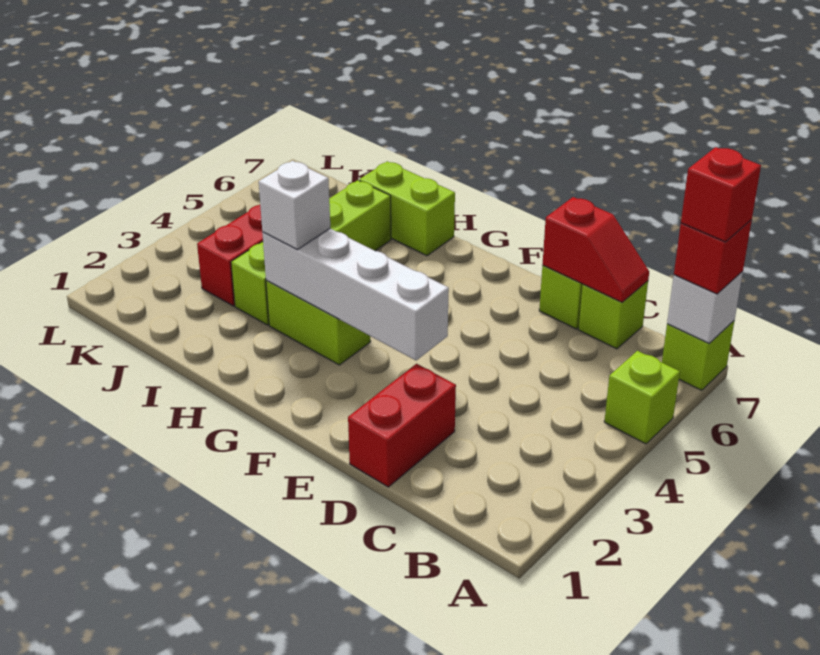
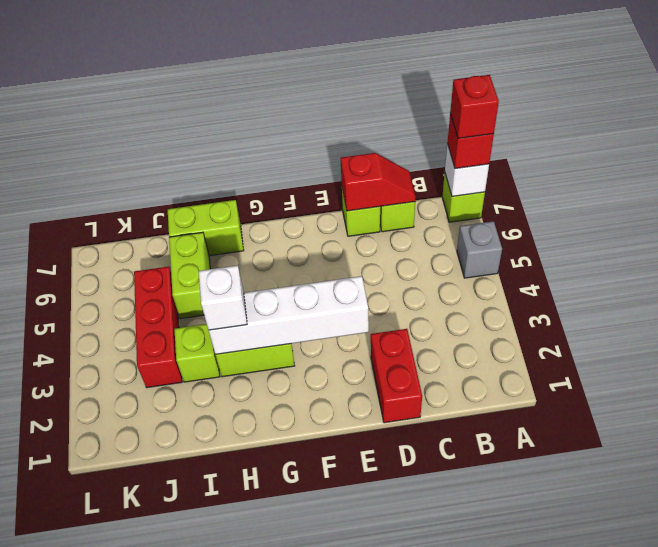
lime 1x1 brick [604,351,680,444] -> grey 1x1 brick [457,221,502,278]

